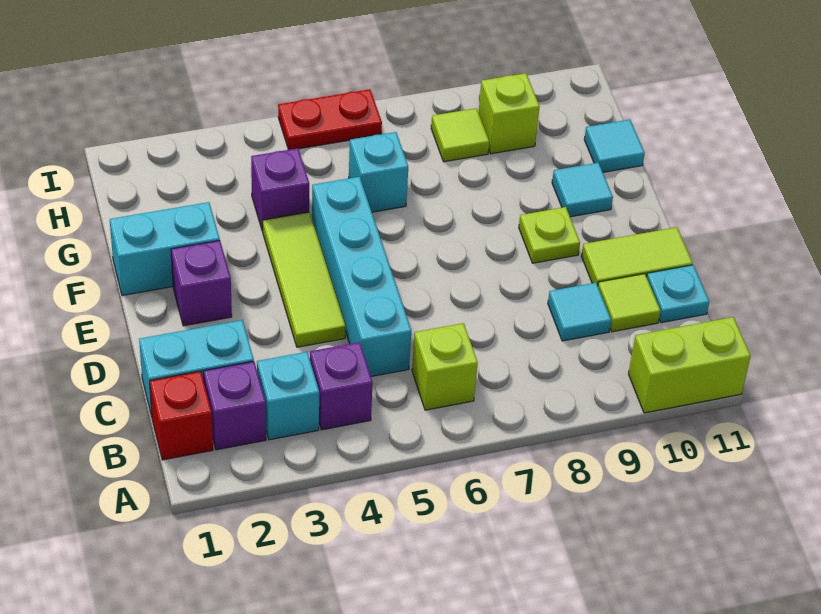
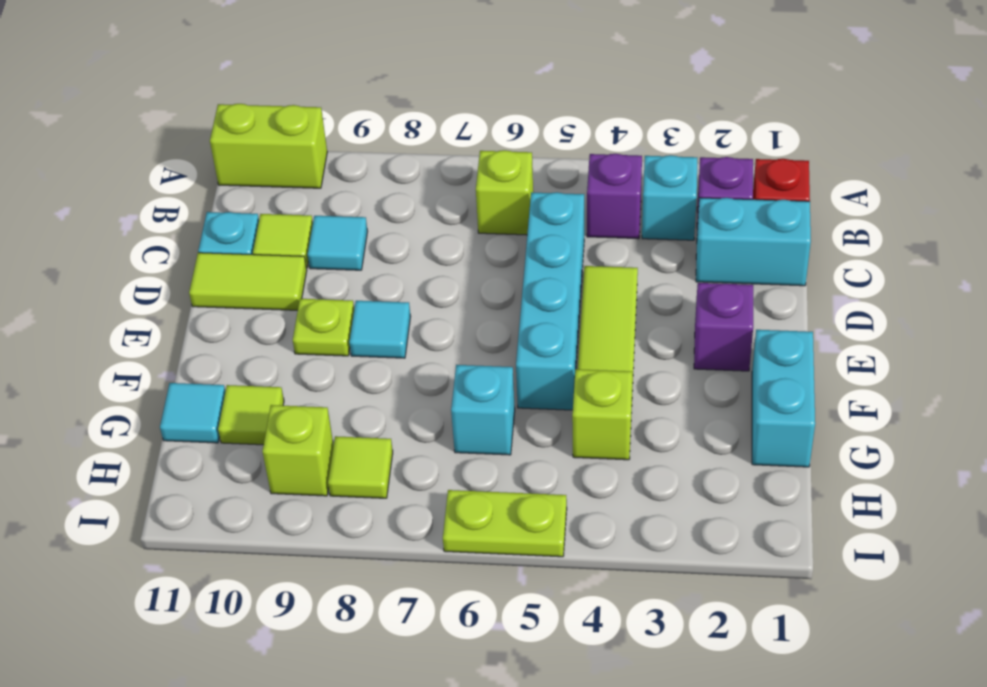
cyan 1x2 brick [110,202,220,296] -> cyan 1x2 brick turned to [752,330,815,467]
cyan 1x1 tile [552,163,613,217] -> cyan 1x1 tile moved to [349,301,411,358]
purple 1x1 brick [251,148,309,231] -> lime 1x1 brick [572,369,633,460]
none -> lime 1x1 tile [218,385,284,445]
red 1x2 plate [278,89,382,150] -> lime 1x2 plate [443,490,567,557]

